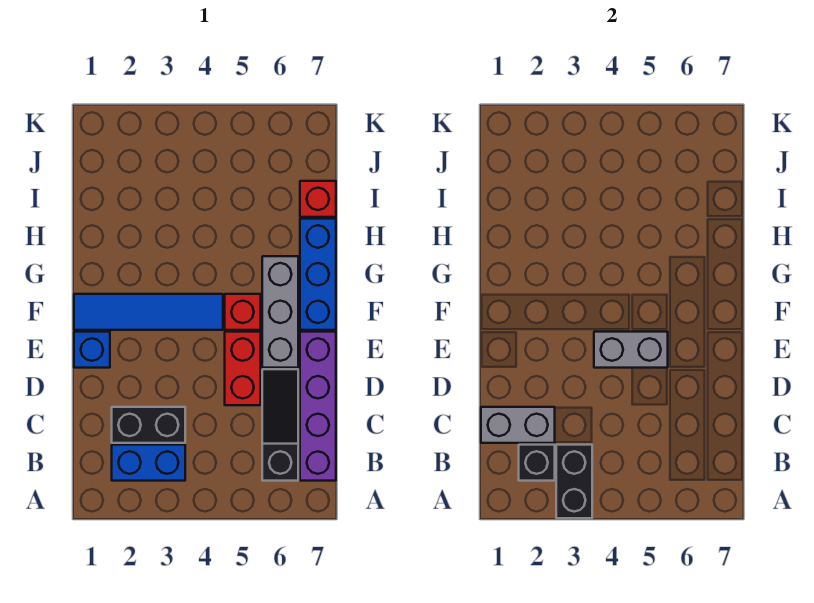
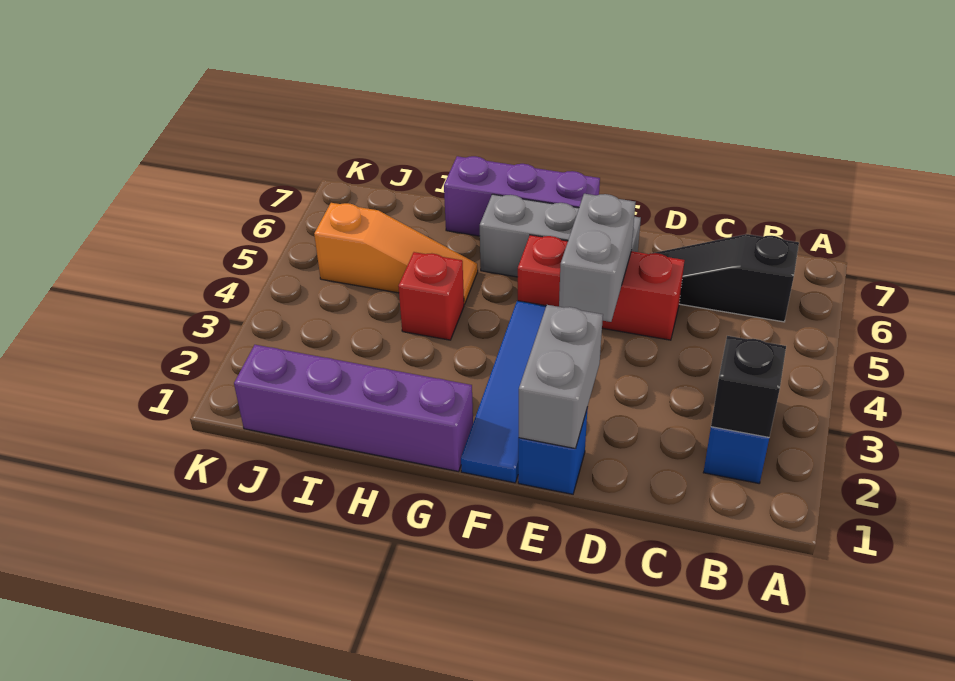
black 1x2 brick [556,445,592,518] -> none
purple 1x4 brick [300,332,336,481] -> purple 1x4 brick moved to [234,345,473,472]
grey 1x2 brick [481,407,555,443] -> grey 1x2 brick moved to [519,305,603,449]
black 1x2 brick [112,407,185,443] -> none
blue 1x3 brick [300,219,336,330] -> purple 1x3 brick [444,156,600,236]
none -> orange 1x3 slope [314,203,478,304]
red 1x1 brick [300,181,336,217] -> red 1x1 brick moved to [398,252,464,340]

